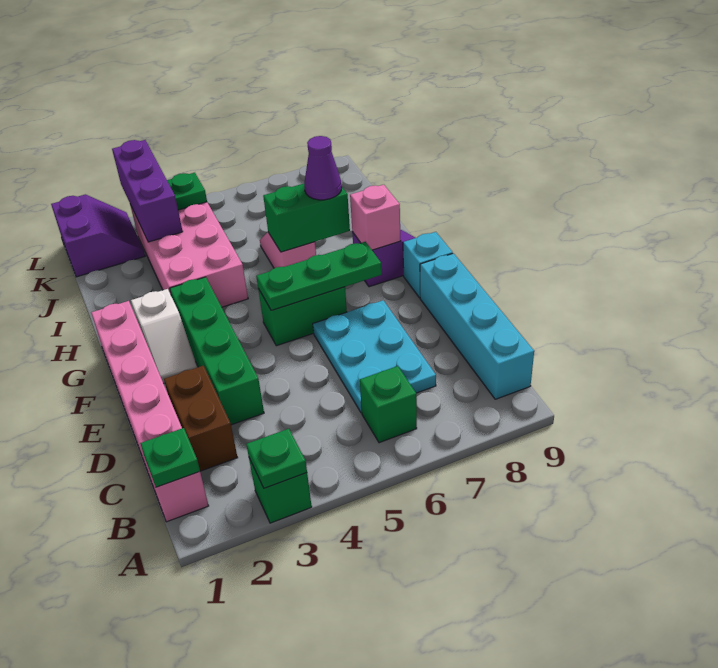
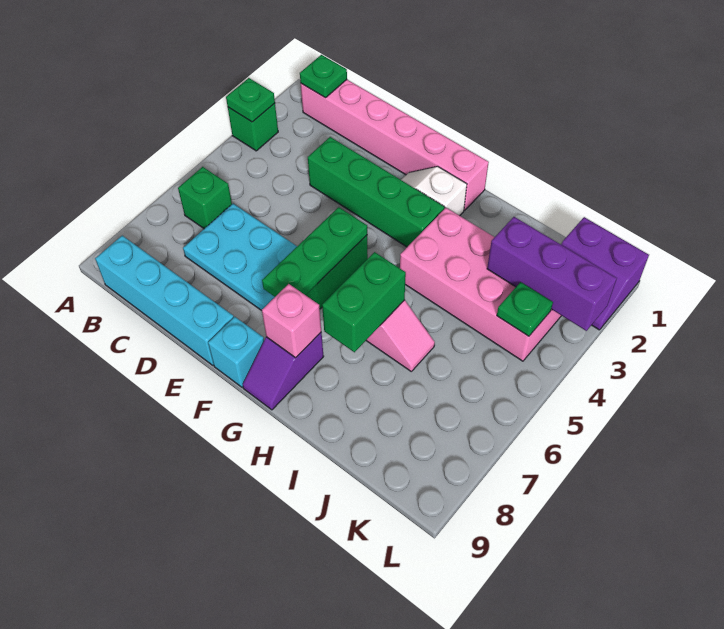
brown 1x2 brick [164,366,238,471] -> none
purple 1x1 cone [304,136,342,200] -> none

